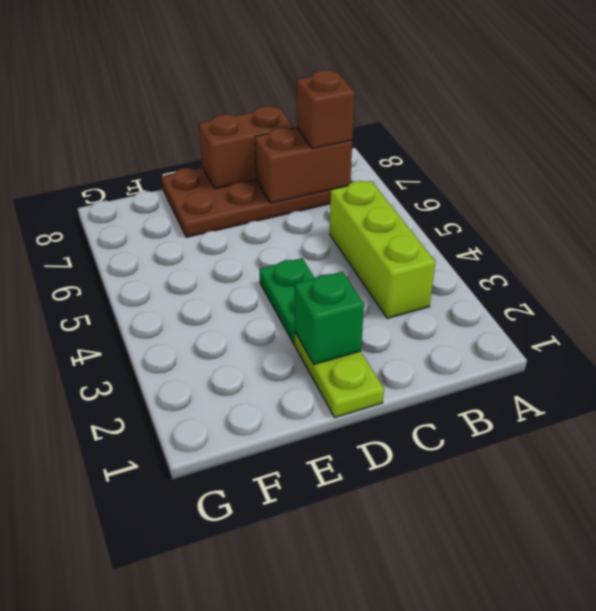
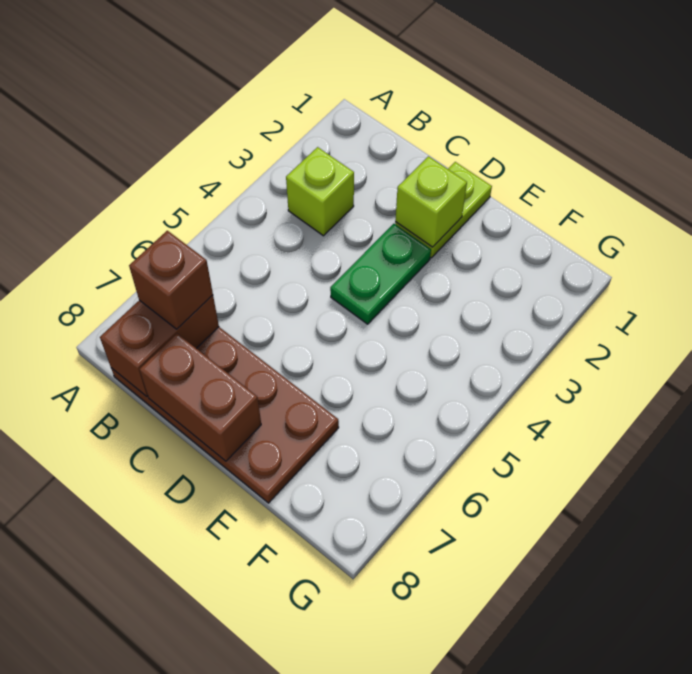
lime 1x3 brick [330,181,435,318] -> lime 1x1 brick [286,147,354,236]
brown 1x2 brick [255,127,352,203] -> brown 1x2 brick turned to [100,295,219,396]
green 1x1 brick [295,272,364,364] -> lime 1x1 brick [395,156,467,247]

